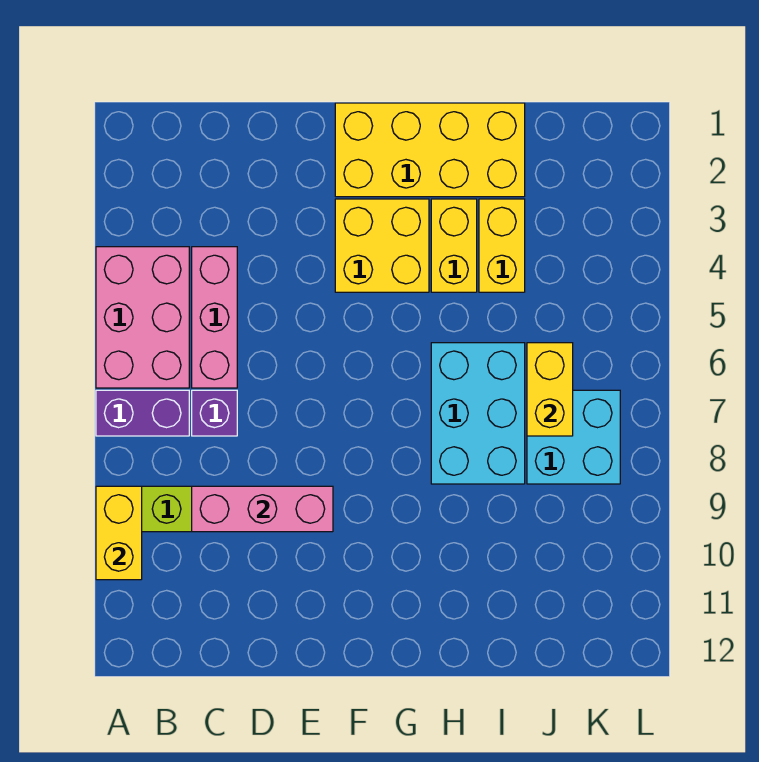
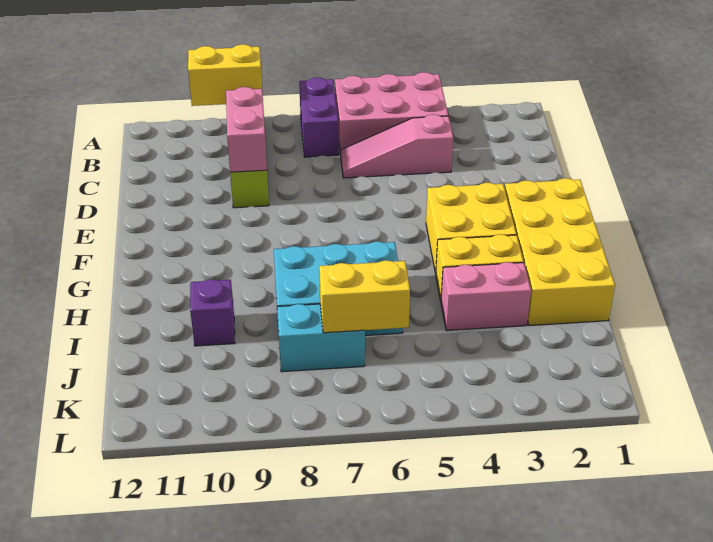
pink 1x3 brick [192,247,237,388] -> pink 1x3 slope [341,114,453,178]
purple 1x1 brick [192,390,237,436] -> purple 1x1 brick moved to [190,279,235,346]
pink 1x3 brick [192,486,333,532] -> pink 1x2 brick [226,87,267,173]
yellow 1x2 brick [479,199,525,292] -> pink 1x2 brick [441,262,531,331]
cyan 2x2 brick [527,390,620,484] -> cyan 1x2 brick [277,304,365,372]

